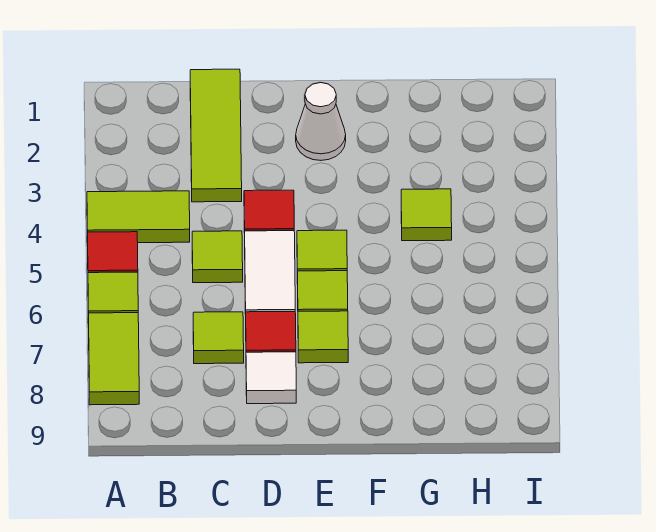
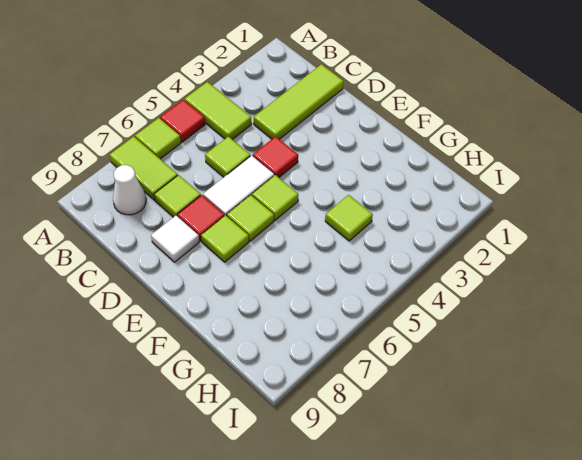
lime 1x2 tile [89,313,139,405] -> lime 1x2 tile turned to [109,137,178,200]
white 1x1 cone [296,83,346,160] -> white 1x1 cone moved to [113,165,146,215]

